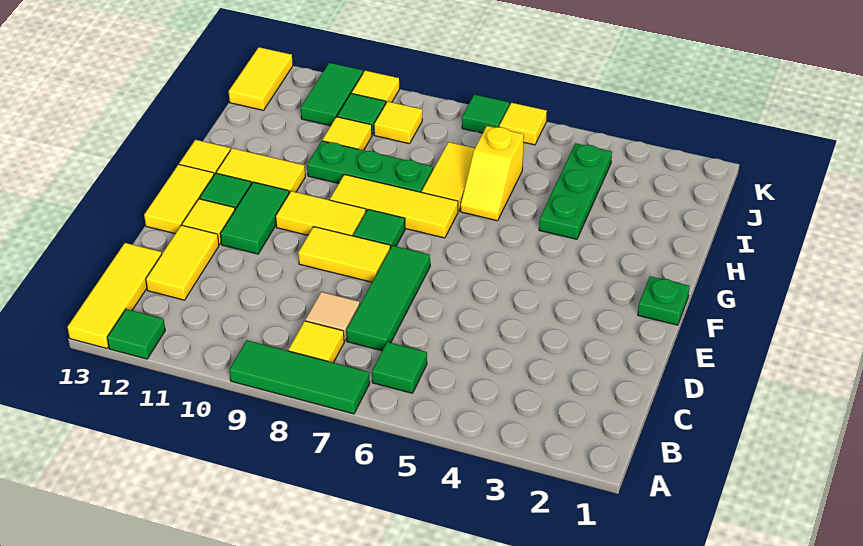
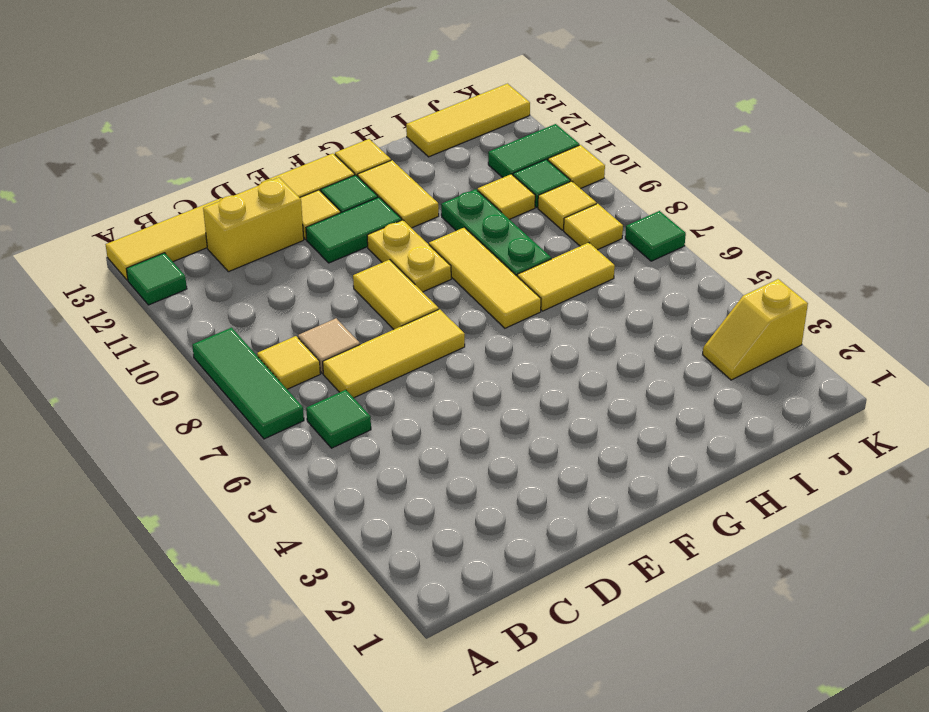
green 1x3 tile [346,246,430,351] -> yellow 1x3 tile [323,309,465,398]
yellow 1x2 tile [146,225,219,300] -> yellow 1x2 brick [203,178,304,272]
green 1x1 plate [638,276,690,325] -> none
green 1x1 tile [353,209,405,248] -> none
yellow 1x2 tile [276,191,366,236] -> yellow 1x2 plate [367,220,451,292]
green 1x3 plate [539,143,612,239] -> none
yellow 1x2 slope [461,126,524,221] -> yellow 1x2 slope moved to [703,279,808,380]
yellow 1x2 tile [229,47,293,110] -> yellow 1x3 tile [406,84,530,157]
yellow 1x1 tile [499,103,547,145] -> yellow 1x1 tile moved to [564,204,623,250]

